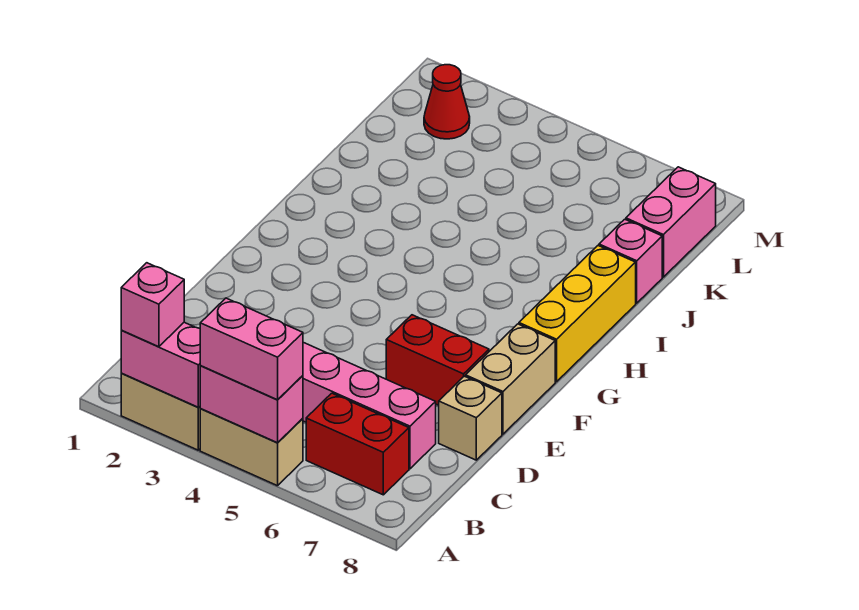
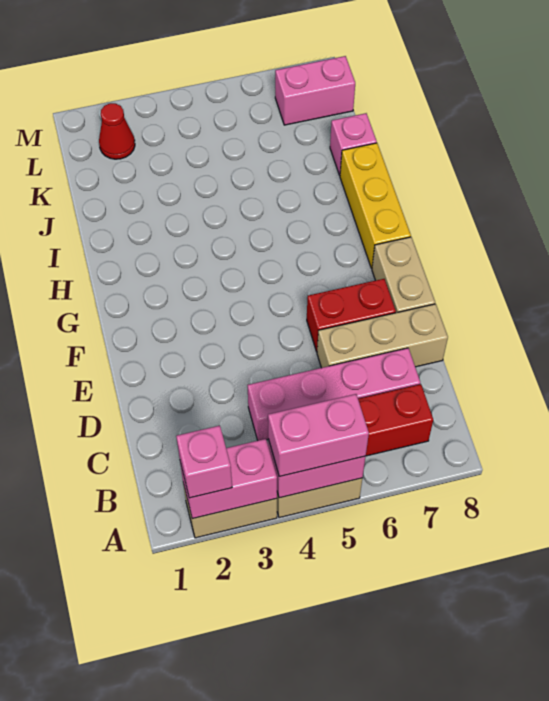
tan 1x1 brick [439,376,502,460] -> tan 1x3 brick [317,304,448,368]
pink 1x2 brick [626,167,716,277] -> pink 1x2 brick turned to [275,56,355,125]

